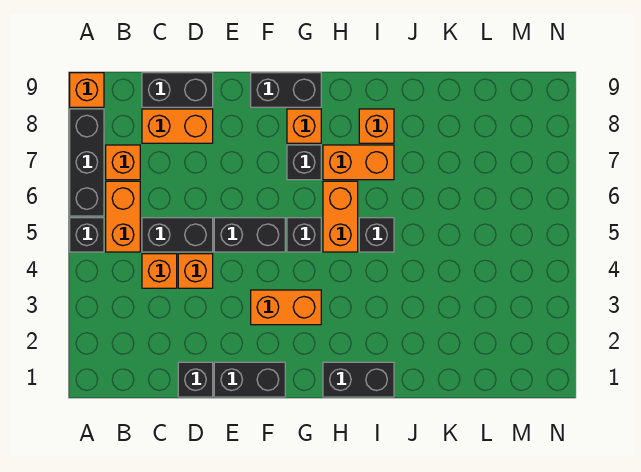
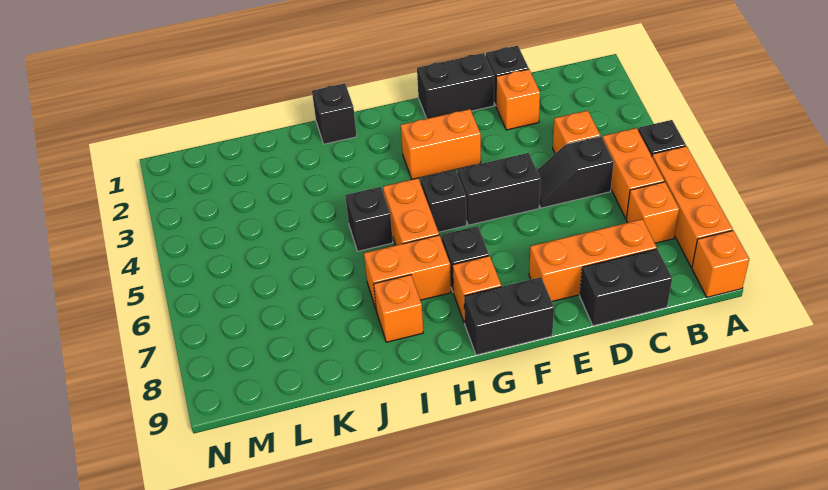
black 1x3 brick [70,109,104,216] -> orange 1x3 brick [652,146,733,267]
black 1x2 brick [142,218,213,252] -> black 1x2 slope [537,136,614,208]
orange 1x2 brick [142,109,213,143] -> orange 1x3 brick [529,219,657,301]
orange 1x1 brick [178,254,213,288] -> orange 1x1 brick moved to [496,69,540,130]
black 1x2 brick [323,362,394,397] -> black 1x1 brick [312,83,357,144]

